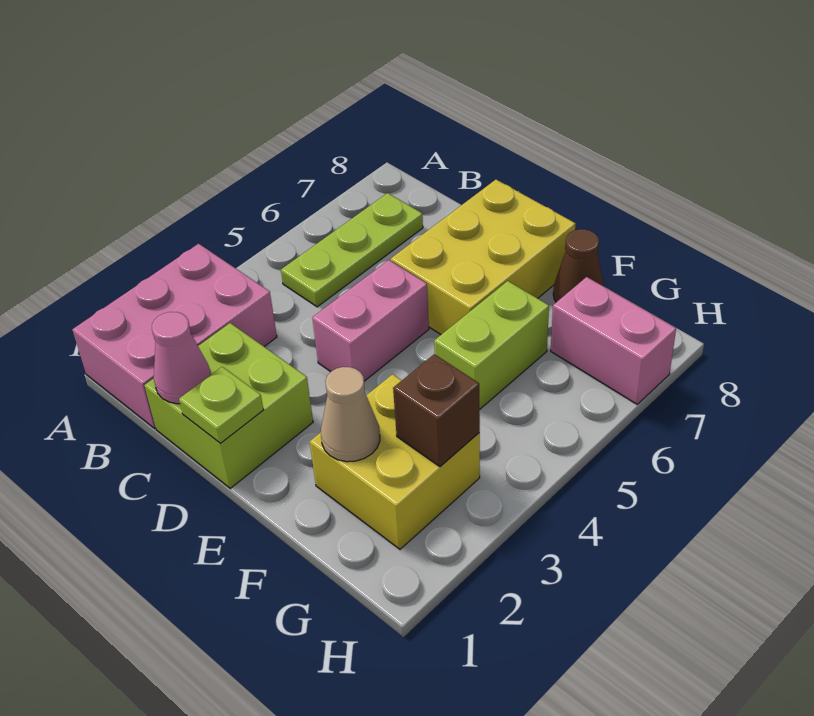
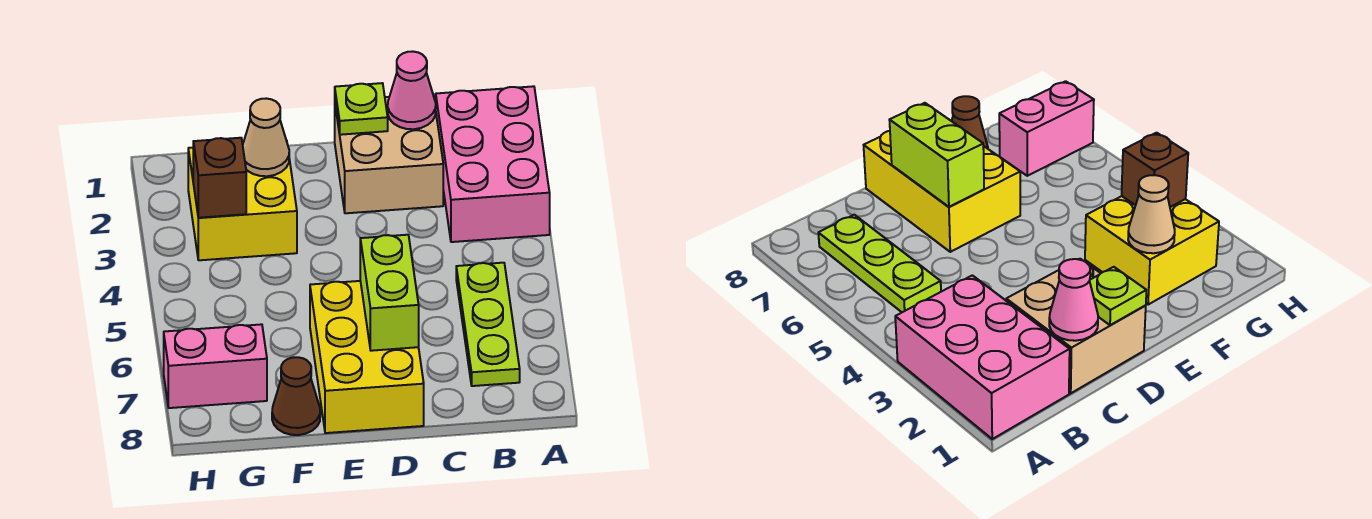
lime 2x2 brick [145,323,313,488] -> tan 2x2 brick [335,97,443,213]
pink 1x2 brick [312,260,429,381] -> none
lime 1x2 brick [434,281,549,410] -> lime 1x2 brick moved to [360,235,419,351]

